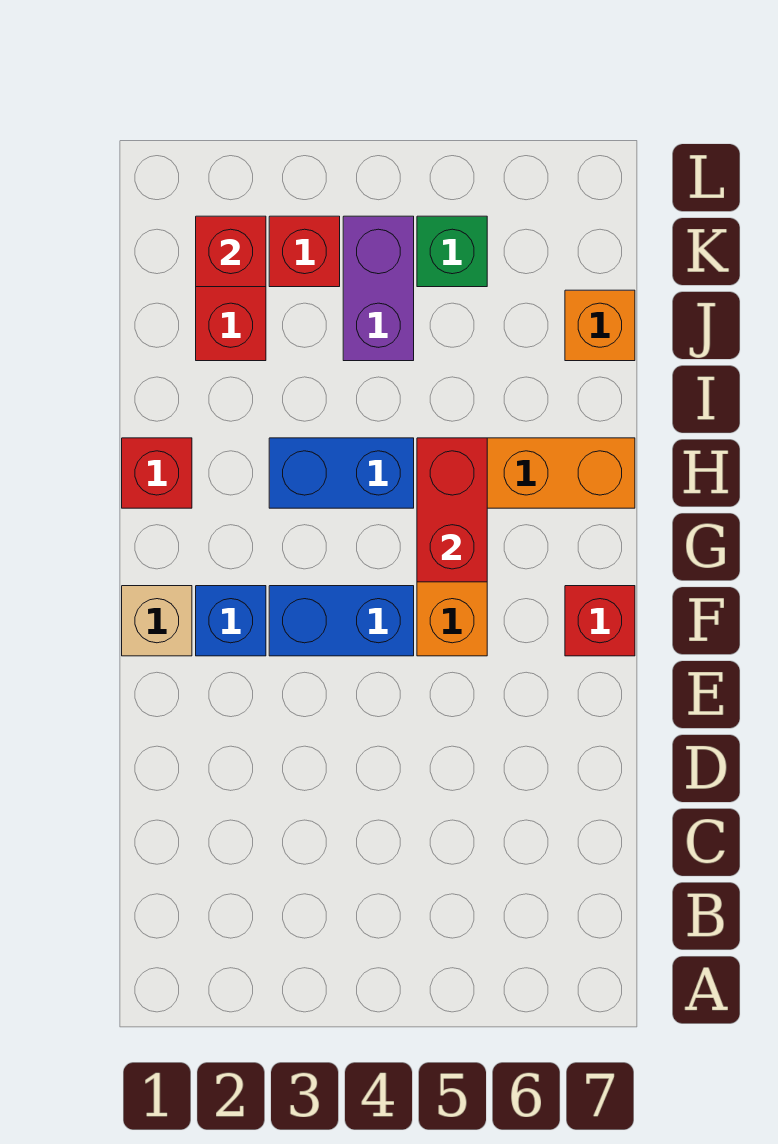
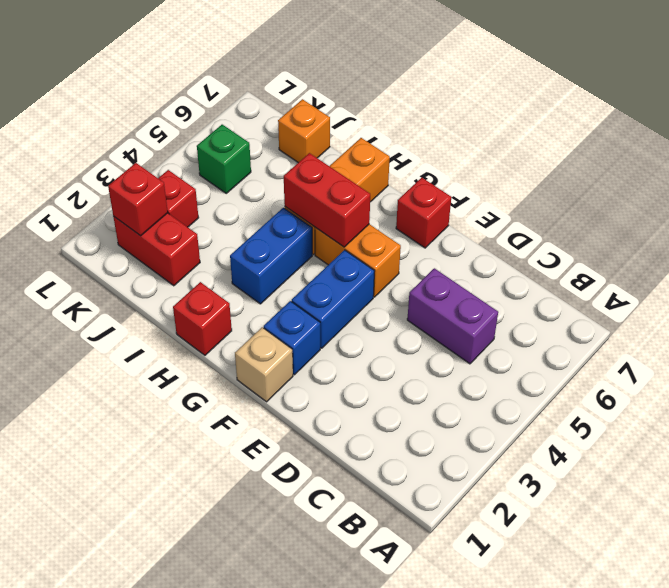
purple 1x2 brick [343,216,414,361] -> purple 1x2 brick moved to [407,268,498,364]

